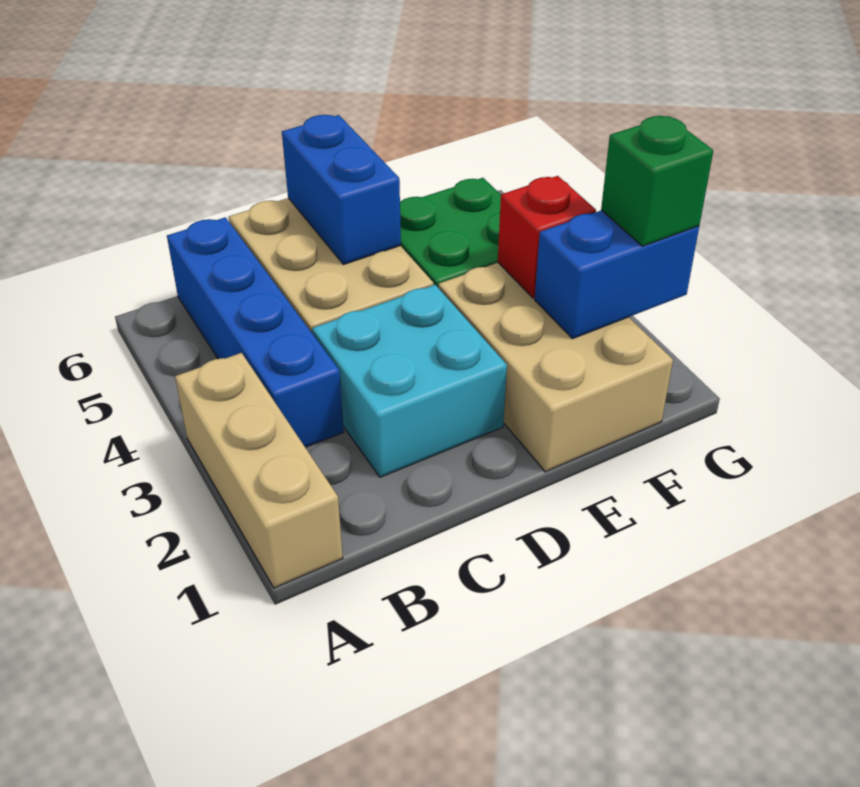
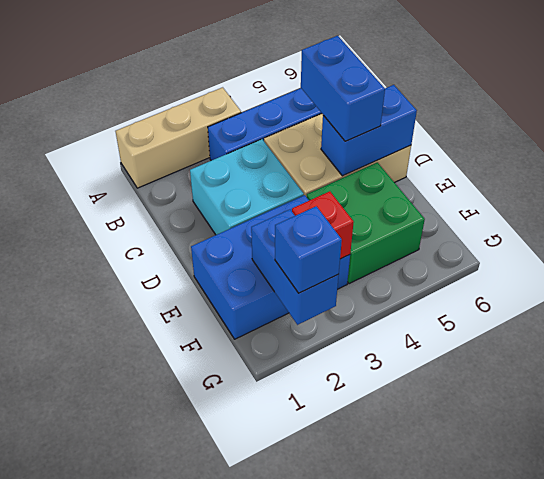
none -> blue 1x2 brick [301,36,385,141]
tan 2x3 brick [438,263,673,472] -> blue 2x3 brick [191,195,350,339]
green 1x1 brick [601,116,713,246] -> blue 1x1 brick [275,206,342,293]

